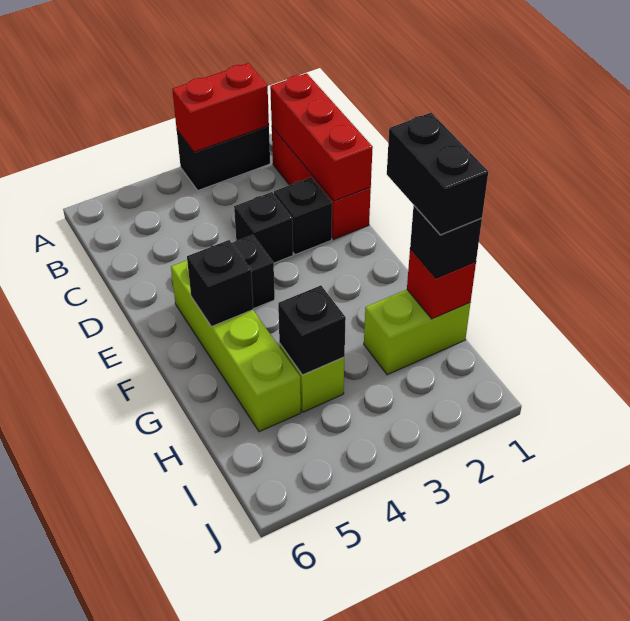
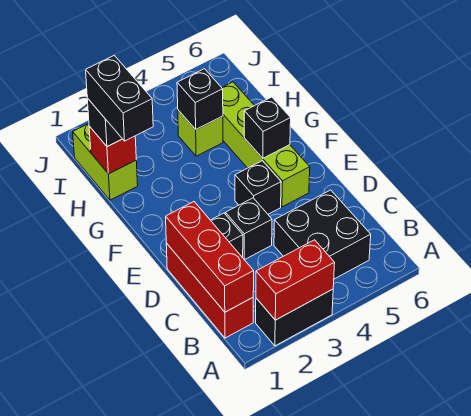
none -> black 2x2 brick [274,190,371,279]
lime 1x2 brick [364,290,470,375] -> lime 1x2 brick turned to [73,124,138,200]

